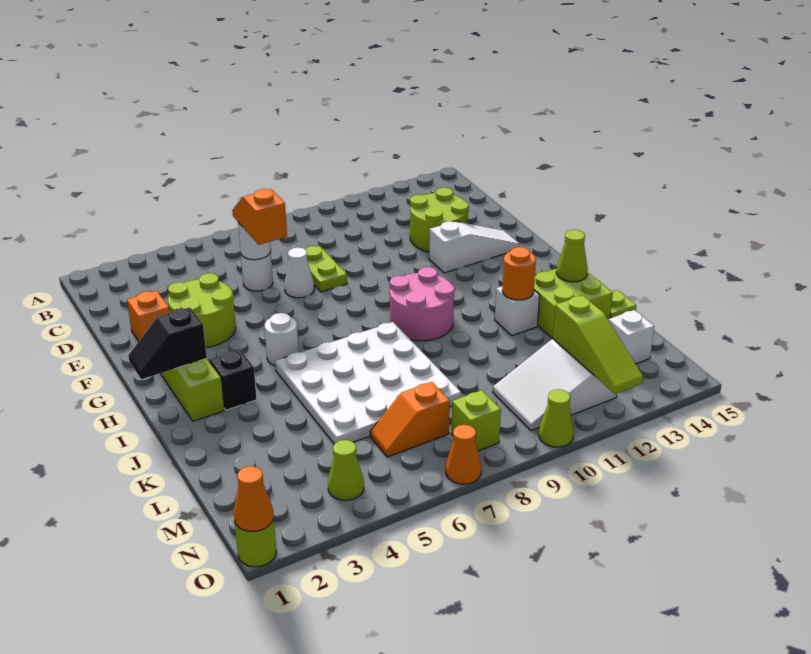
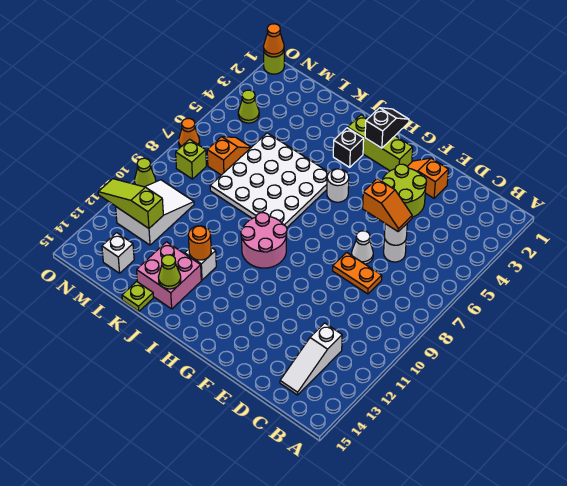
lime 1x2 plate [305,246,347,292] -> orange 1x2 plate [333,252,382,294]
lime 2x2 round brick [410,187,469,252] -> none
white 1x3 slope [429,221,520,273] -> white 1x3 slope moved to [280,323,342,395]
lime 2x2 brick [534,269,613,339] -> pink 2x2 brick [137,242,201,309]

